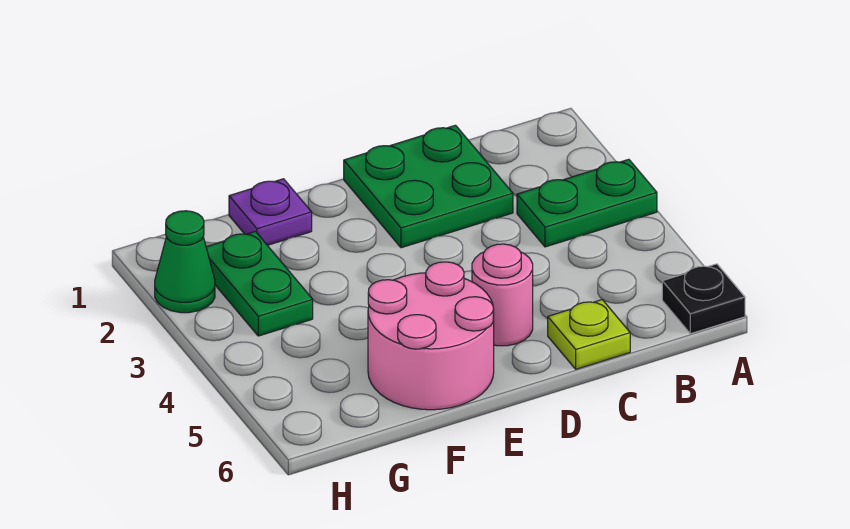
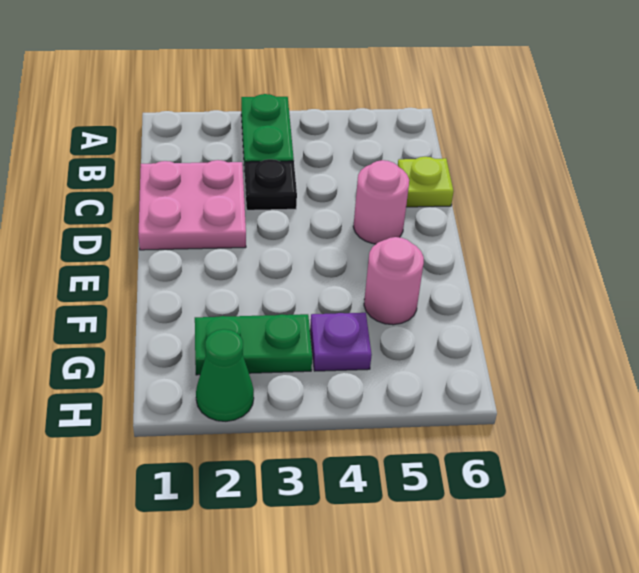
black 1x1 plate [662,264,745,334] -> black 1x1 plate moved to [245,159,297,210]
green 2x2 plate [344,125,513,248] -> pink 2x2 plate [138,160,246,250]
pink 2x2 round brick [368,262,494,410] -> pink 1x1 round brick [364,237,424,325]
purple 1x1 plate [229,179,312,245] -> purple 1x1 plate moved to [310,313,372,371]

